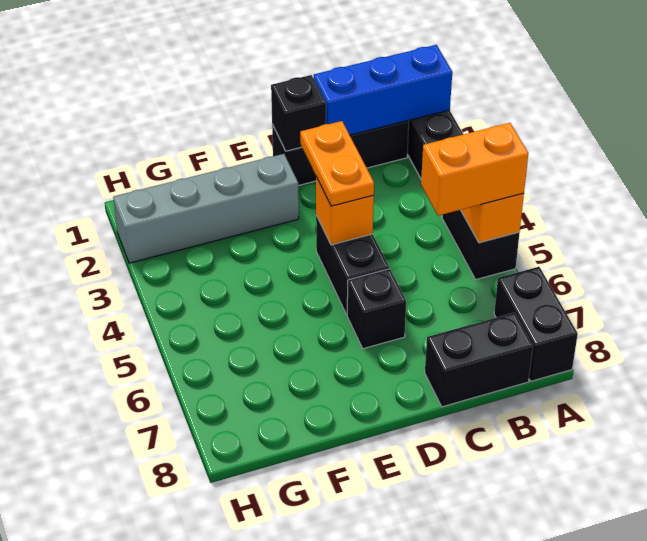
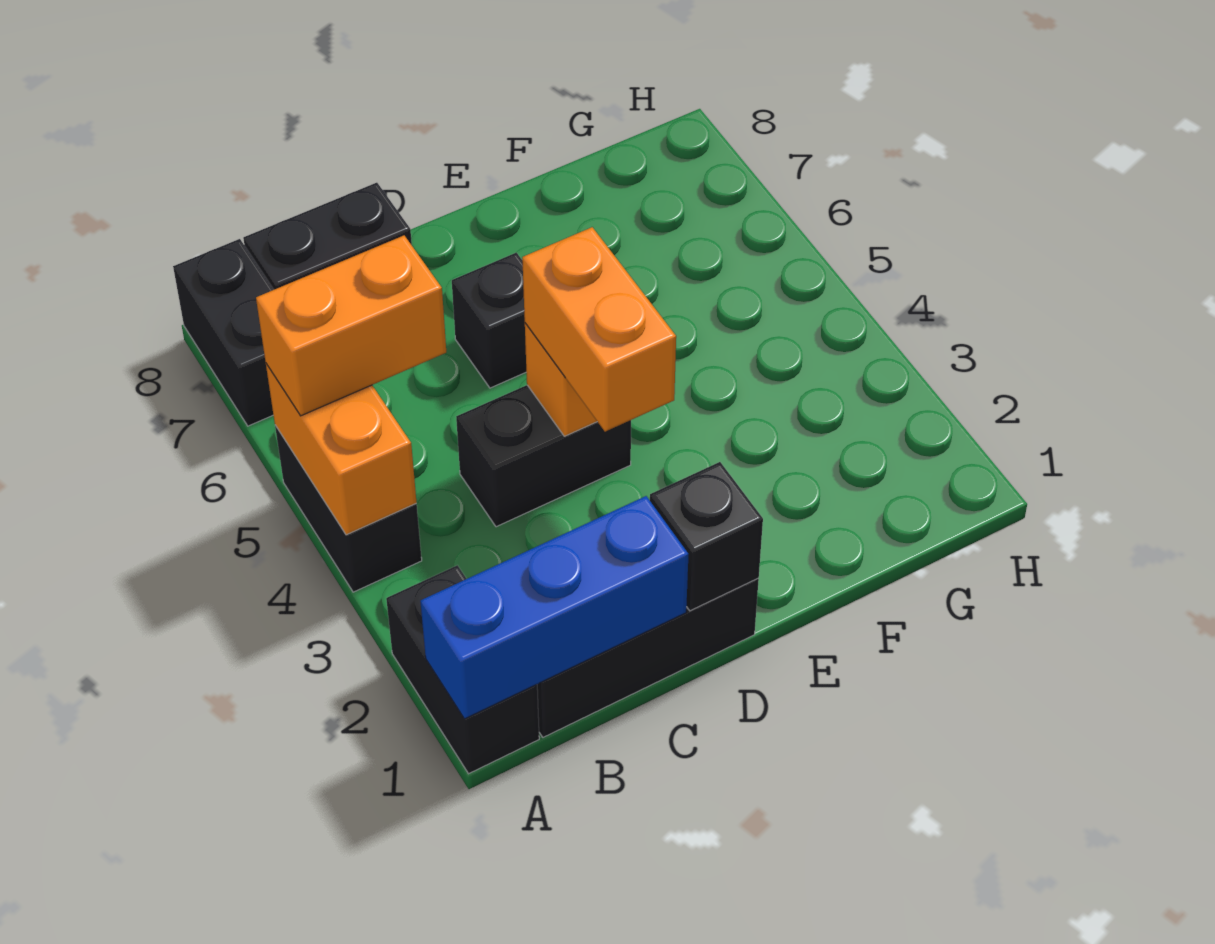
orange 1x2 plate [300,121,374,206] -> orange 1x2 brick [522,227,676,432]
black 1x2 brick [316,215,389,315] -> black 1x2 brick turned to [456,385,631,527]
grey 1x4 brick [113,154,299,263] -> none

